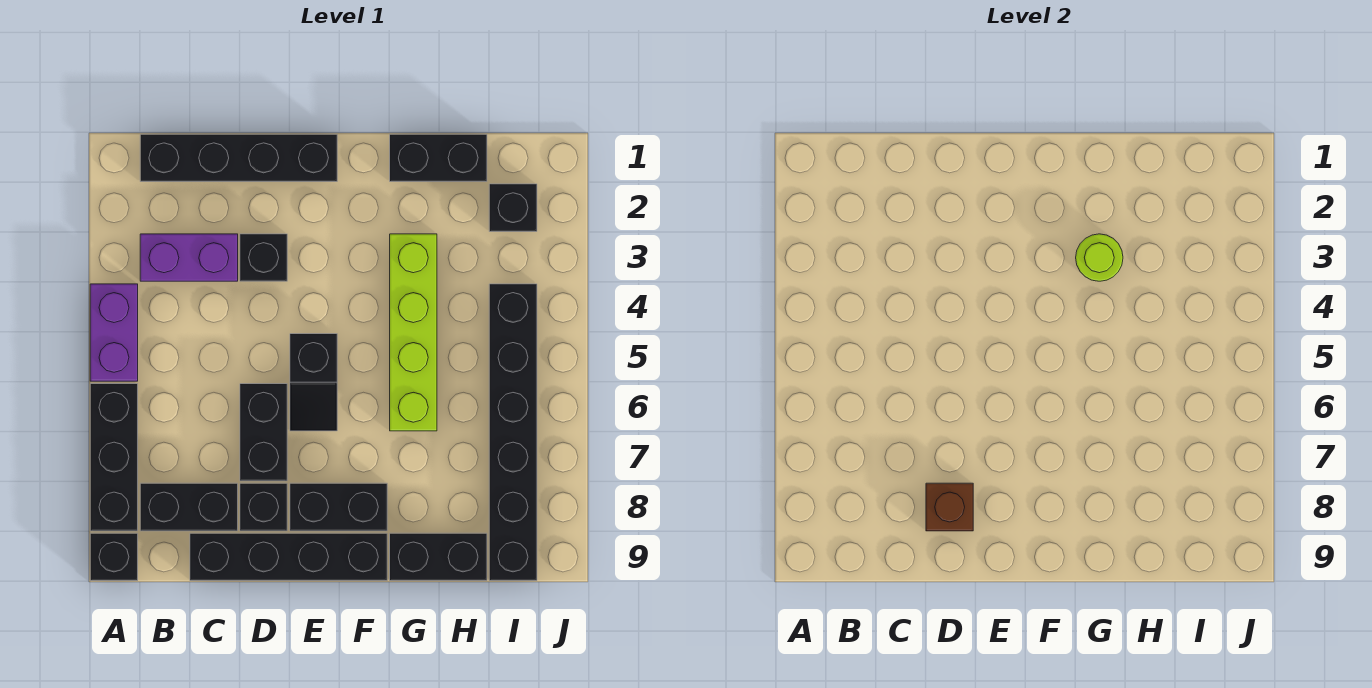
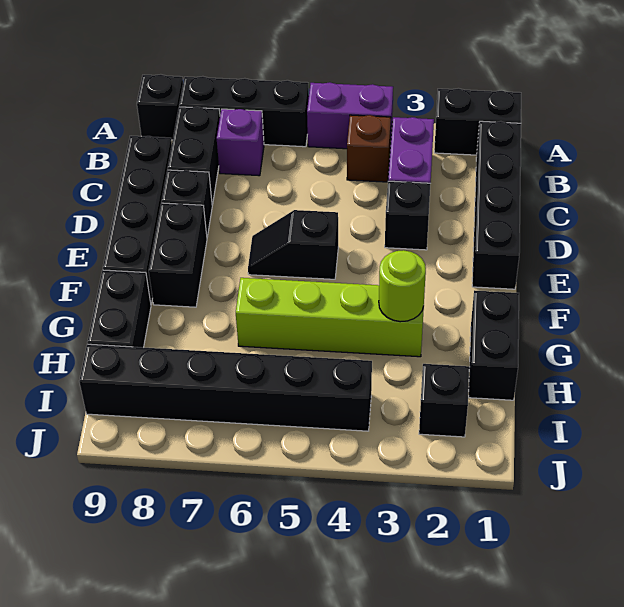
none -> purple 1x1 brick [217,109,264,176]
black 1x2 brick [240,384,287,481] -> black 1x2 brick moved to [434,88,521,155]
brown 1x1 brick [926,483,973,531] -> brown 1x1 brick moved to [347,115,391,182]

